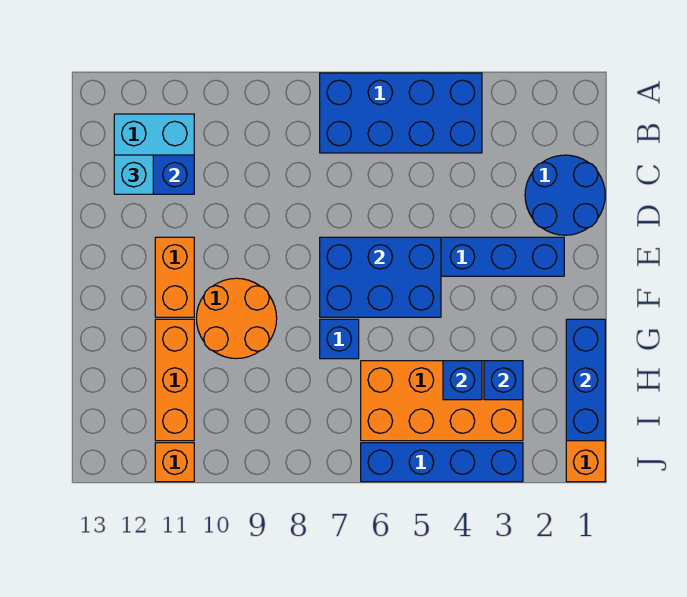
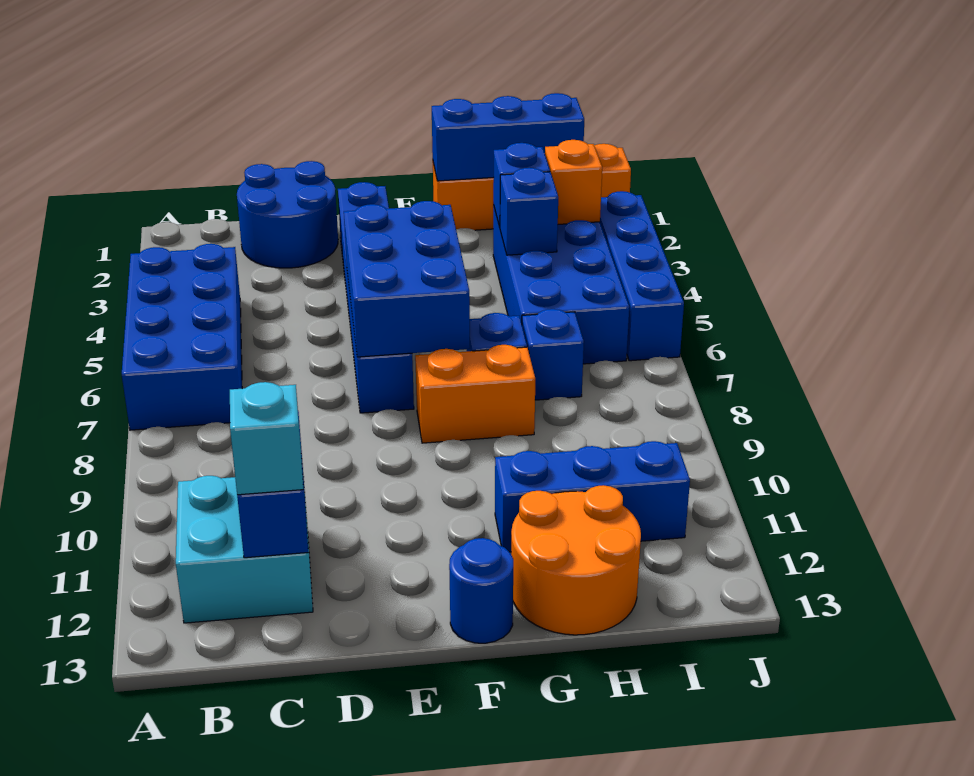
orange 1x2 brick [155,237,194,317] -> orange 1x2 brick moved to [415,345,535,443]
orange 2x2 round brick [196,278,277,359] -> orange 2x2 round brick moved to [511,485,641,635]
none -> blue 1x1 round brick [449,538,513,643]
orange 1x3 brick [155,319,194,441] -> blue 1x3 brick [495,441,690,552]
orange 2x4 brick [361,361,523,441] -> blue 2x4 brick [493,205,629,364]
none -> blue 1x1 brick [522,309,584,400]
orange 1x1 brick [155,443,194,482] -> orange 1x1 brick moved to [545,140,602,224]

